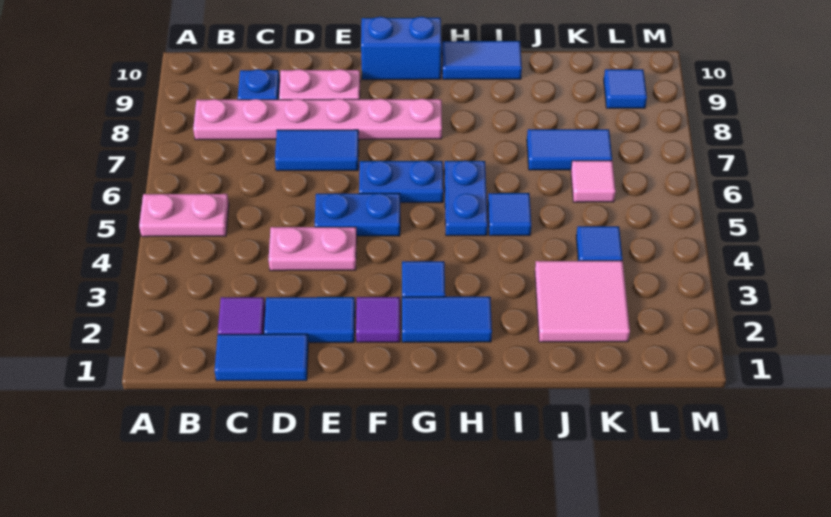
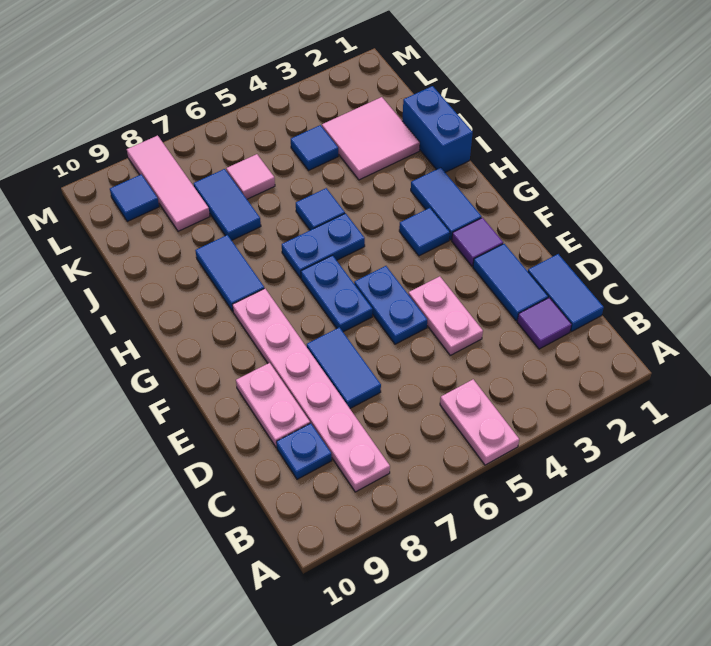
blue 1x2 brick [361,17,441,80] -> blue 1x2 brick moved to [403,86,473,172]
blue 1x2 tile [442,41,522,79] -> blue 1x2 tile moved to [195,235,264,311]
none -> pink 1x3 tile [127,136,210,231]

